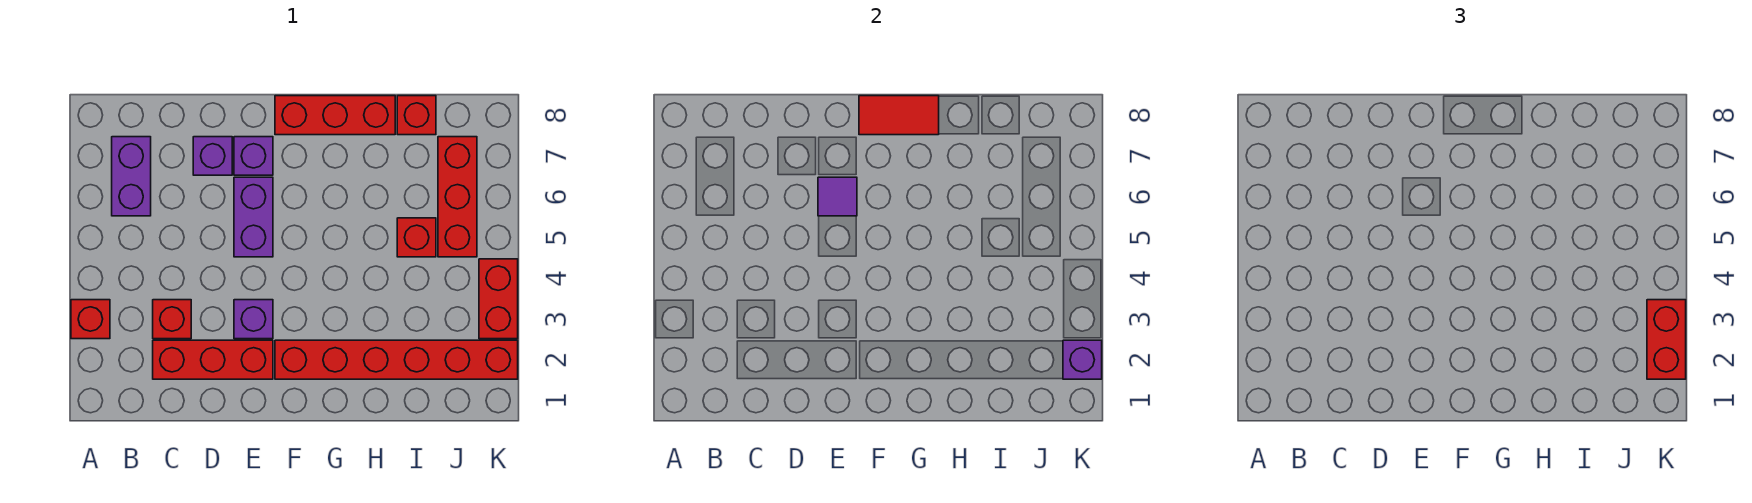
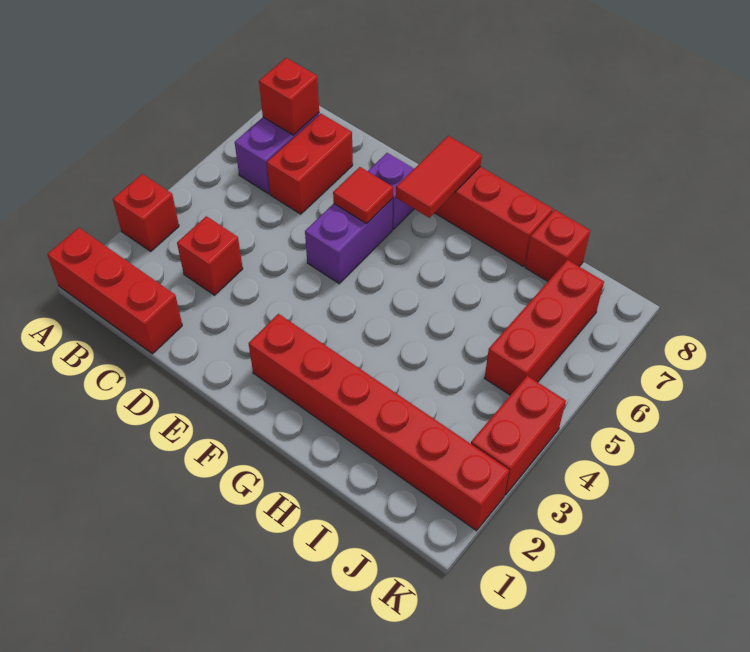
red 1x3 brick [153,340,273,379] -> red 1x3 brick moved to [47,228,182,354]
purple 1x1 brick [193,137,232,175] -> none
purple 1x1 brick [234,300,273,339] -> none
purple 1x1 tile [818,177,857,216] -> red 1x1 tile [333,167,393,224]
red 1x2 tile [859,96,939,135] -> red 1x2 tile turned to [396,136,482,218]
red 1x1 brick [397,218,436,257] -> red 1x1 brick moved to [259,58,319,135]
purple 1x1 brick [1063,340,1102,379] -> none
red 1x2 brick [1647,300,1686,379] -> red 1x2 brick moved to [267,114,353,214]

